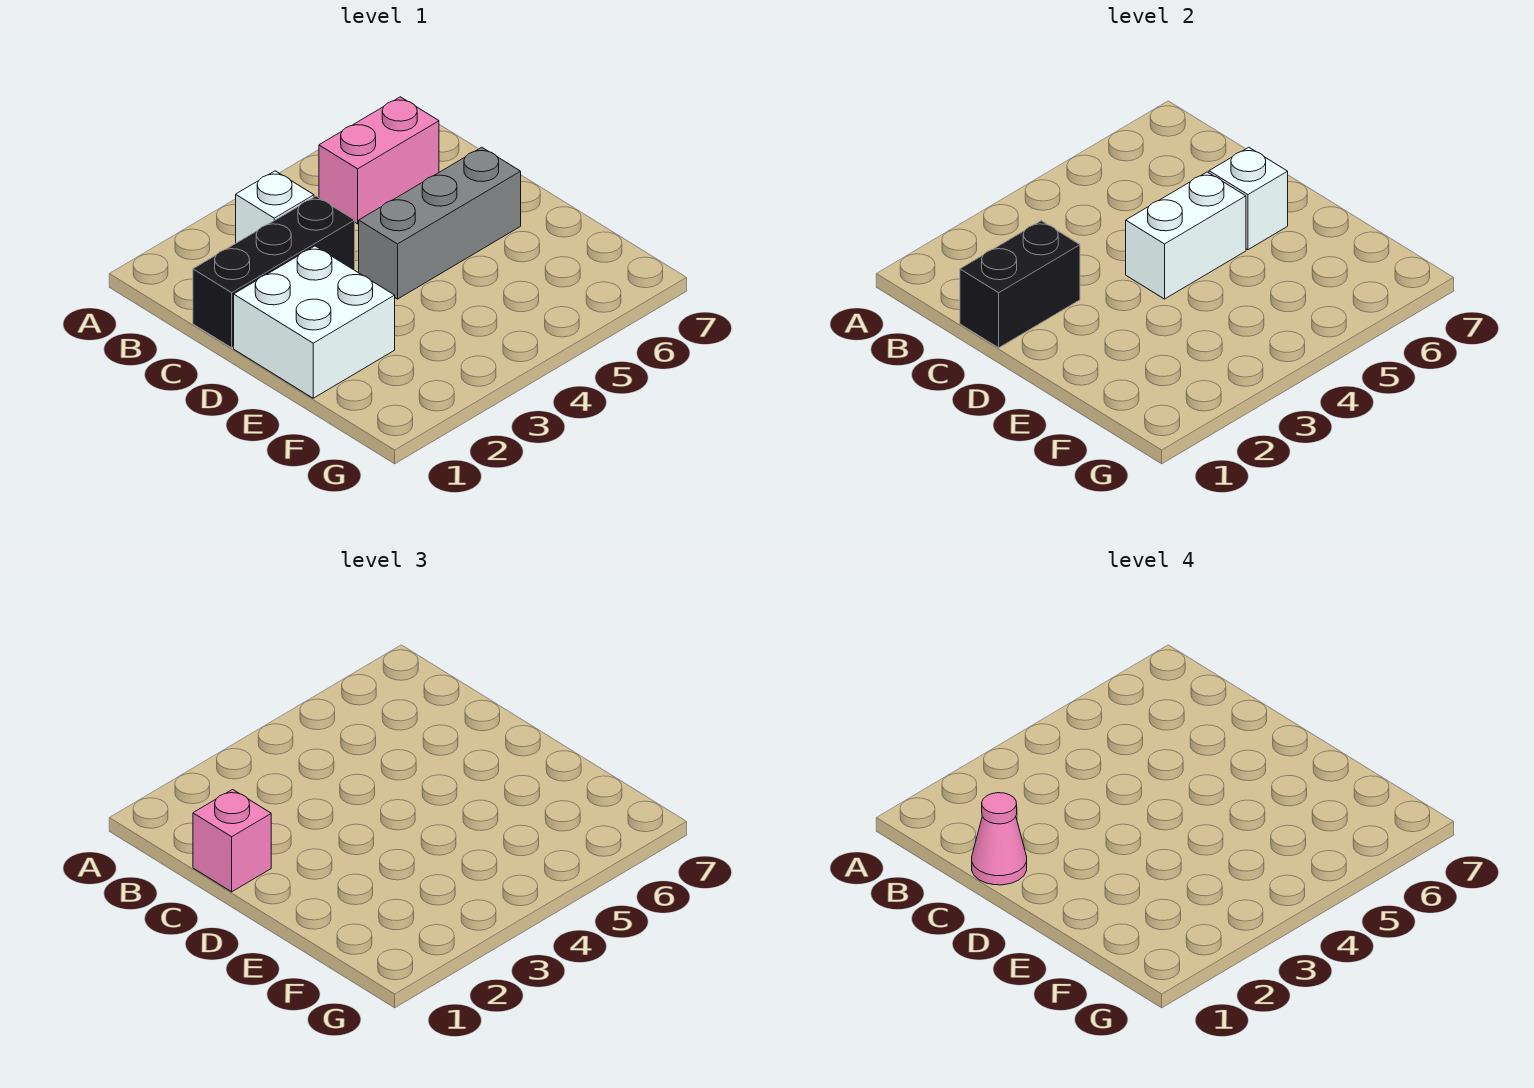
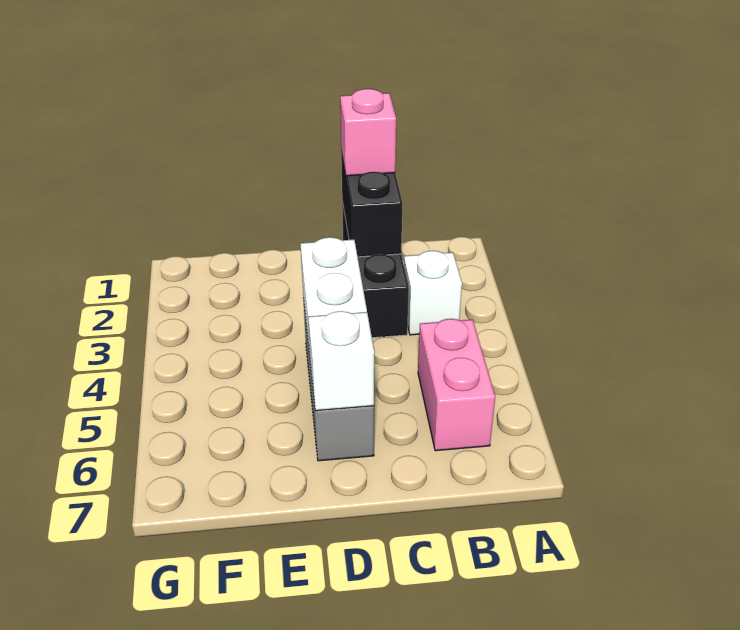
pink 1x1 cone [972,793,1027,885] -> none
white 2x2 brick [234,246,395,398] -> none

